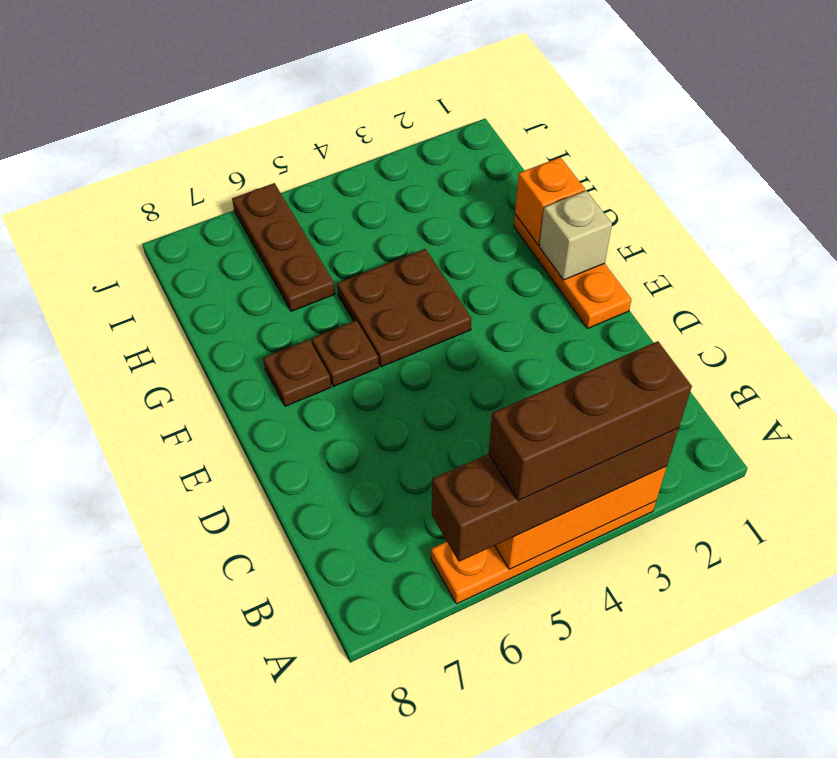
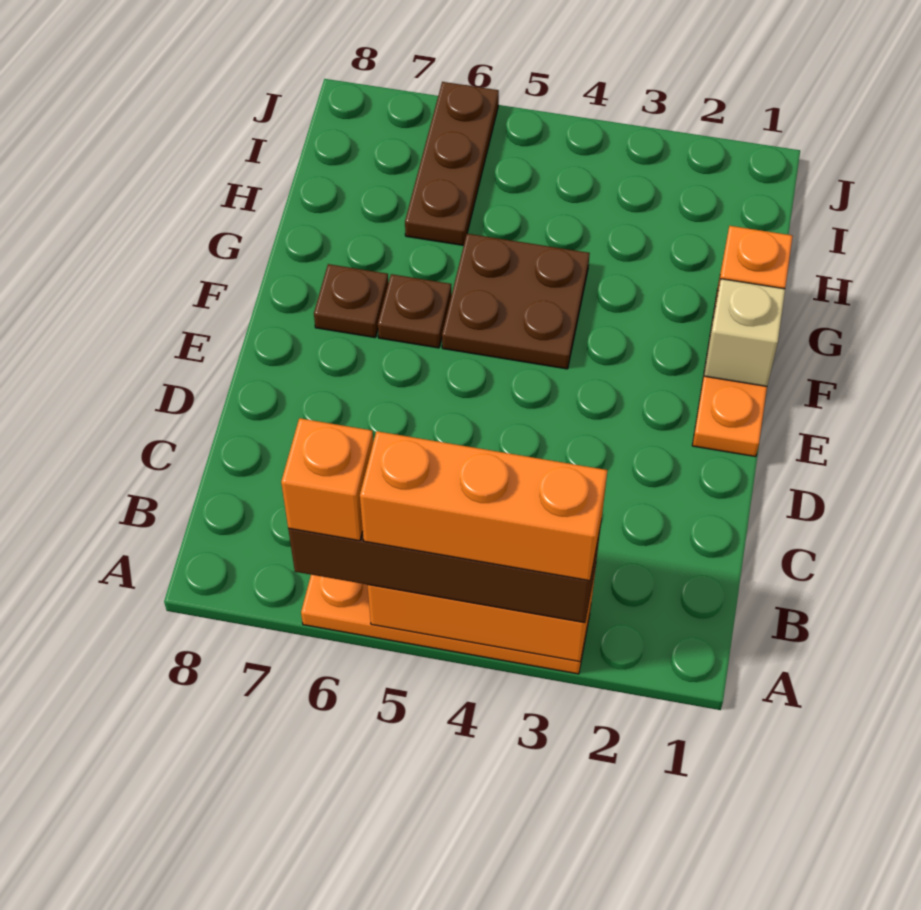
brown 1x3 brick [489,341,692,501] -> orange 1x3 brick [360,431,608,581]
none -> orange 1x1 brick [281,418,373,541]

